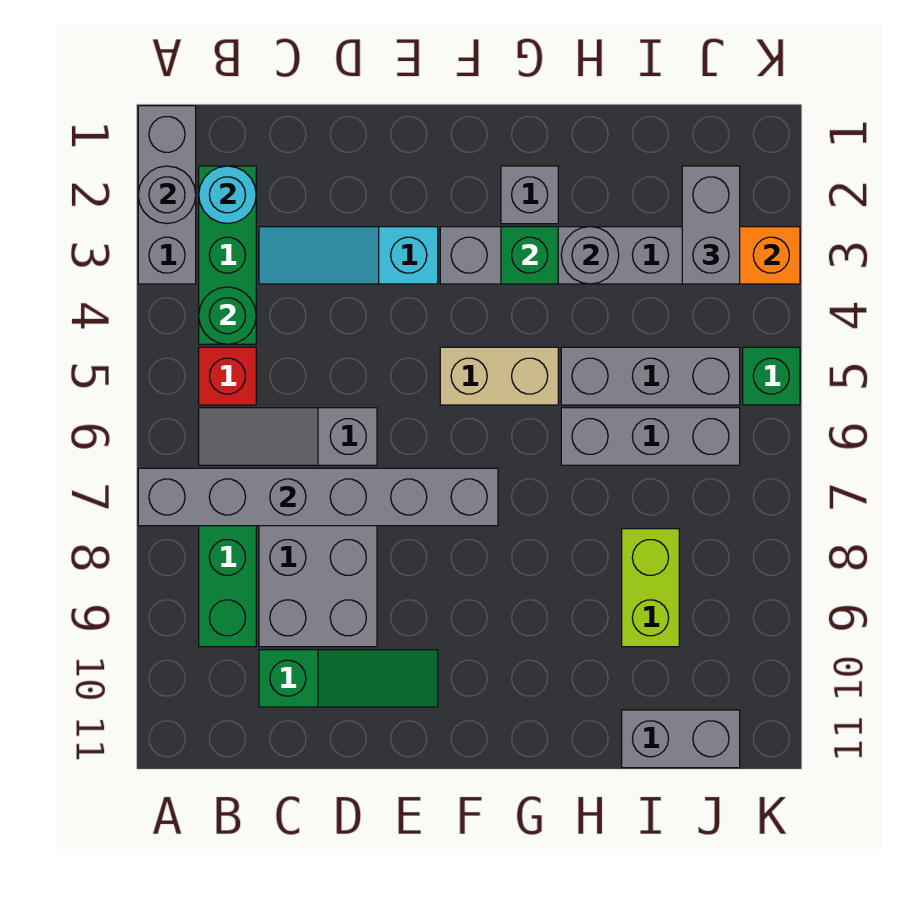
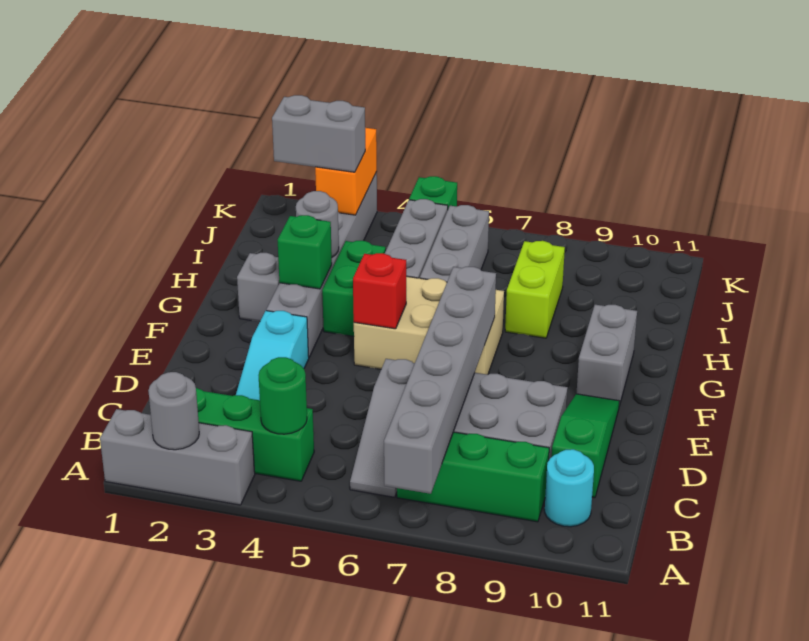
cyan 1x1 round brick [199,166,256,224] -> cyan 1x1 round brick moved to [545,449,594,527]
red 1x1 brick [199,347,256,405] -> red 1x1 brick moved to [353,253,406,329]
tan 1x2 brick [440,347,558,405] -> tan 2x3 brick [354,276,504,375]
none -> green 1x2 brick [322,241,386,336]
lime 1x2 brick [622,529,679,647] -> lime 1x2 brick turned to [505,241,565,338]
grey 1x2 brick [622,710,740,768] -> grey 1x2 brick moved to [576,305,637,406]

